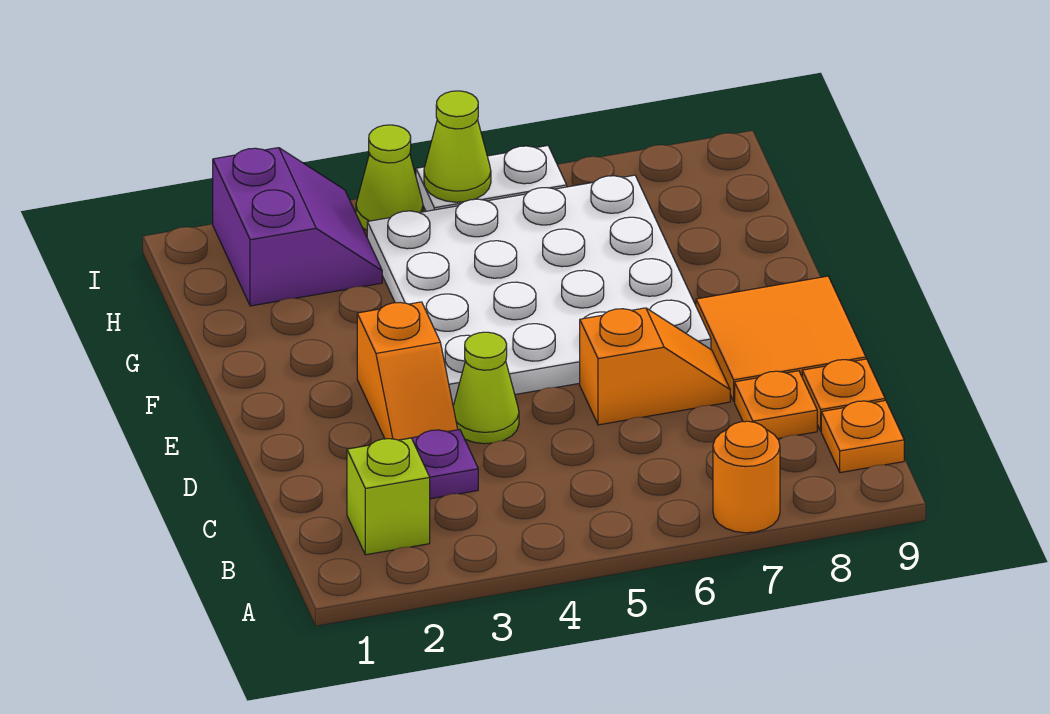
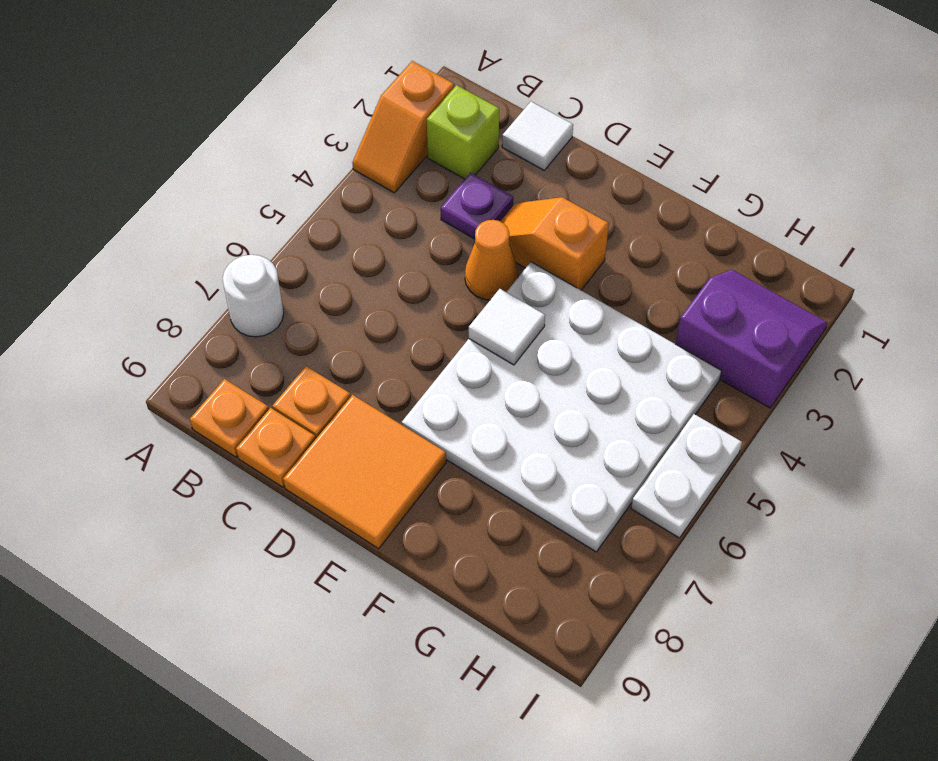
orange 1x1 round brick [713,421,780,533] -> white 1x1 round brick [223,255,284,337]
none -> white 1x1 tile [502,102,573,170]
lime 1x1 cone [453,332,519,444] -> orange 1x1 cone [465,220,518,300]
orange 1x2 slope [580,308,730,425] -> orange 1x2 slope moved to [352,61,454,193]
none -> white 1x1 tile [469,289,545,365]
purple 2x2 slope [213,148,382,306] -> purple 2x2 slope turned to [676,270,827,408]
lime 1x1 cone [356,125,423,230] -> none
lime 1x1 cone [424,91,491,202] -> none

